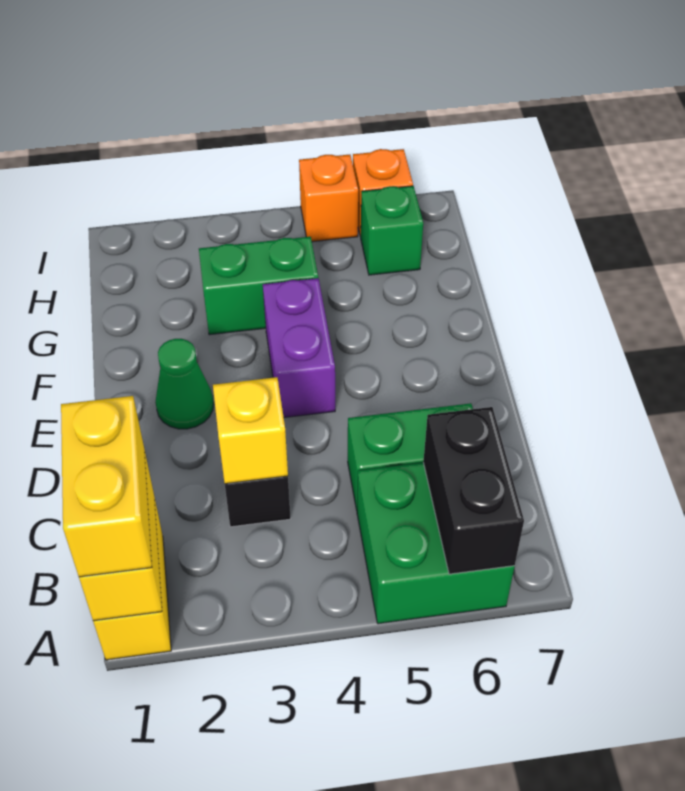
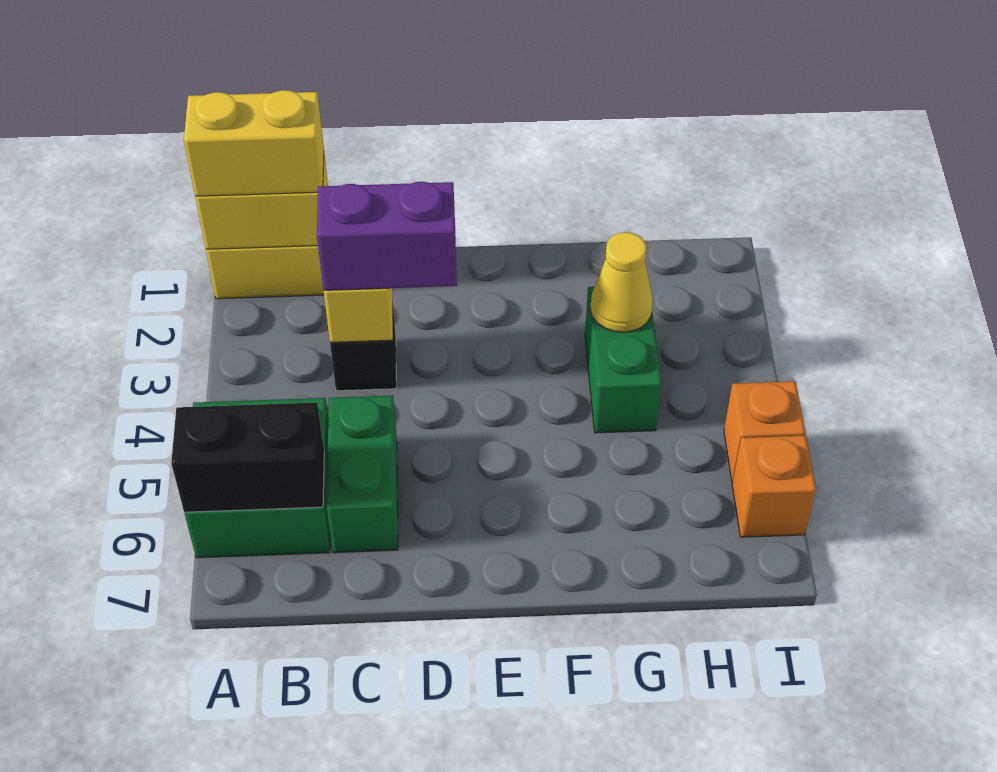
green 1x1 cone [155,339,214,429] -> none
purple 1x2 brick [263,278,335,418] -> purple 1x2 brick moved to [317,182,457,290]
none -> yellow 1x1 cone [590,232,653,332]
green 1x1 brick [360,186,423,275] -> none

